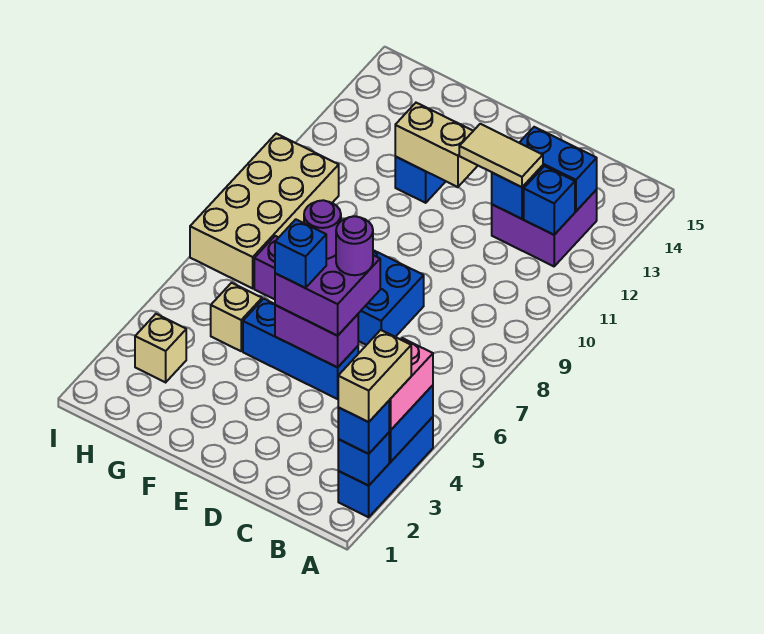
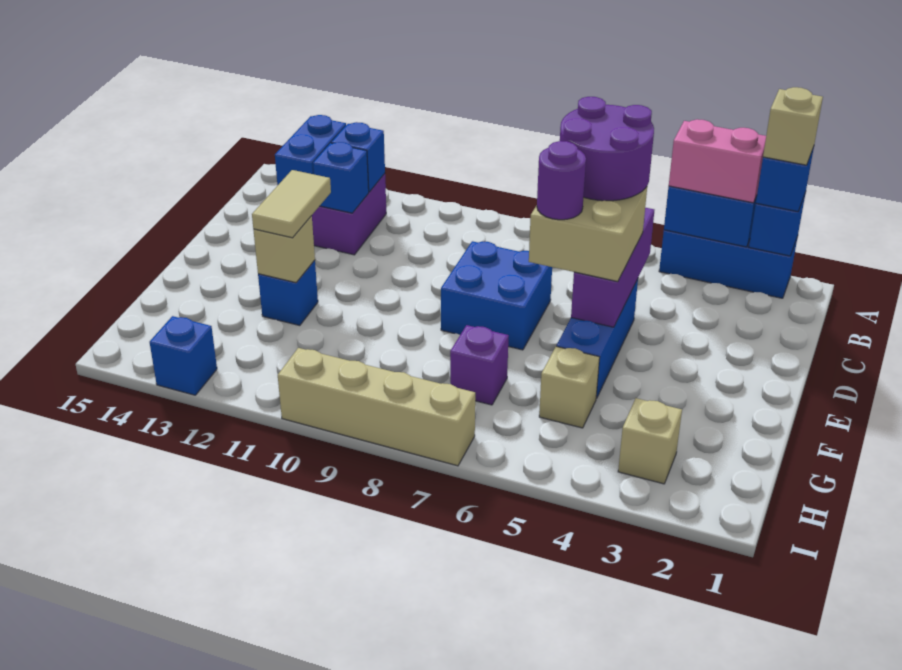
tan 1x2 brick [338,330,411,422] -> tan 1x1 brick [763,87,823,165]
tan 1x2 tile [459,124,543,187] -> tan 1x2 tile moved to [252,170,331,238]
purple 1x2 brick [275,305,358,367] -> purple 1x3 brick [571,208,654,327]
purple 2x2 brick [275,255,380,336] -> tan 2x2 brick [529,187,647,282]
purple 1x1 round brick [336,216,373,275] -> purple 2x2 round brick [560,97,654,201]
blue 1x1 brick [275,219,326,288] -> blue 1x1 brick moved to [150,316,217,395]
tan 1x2 brick [395,103,478,187] -> tan 1x1 brick [253,216,315,283]
tan 2x4 brick [190,134,339,288] -> tan 1x4 brick [278,348,475,466]

